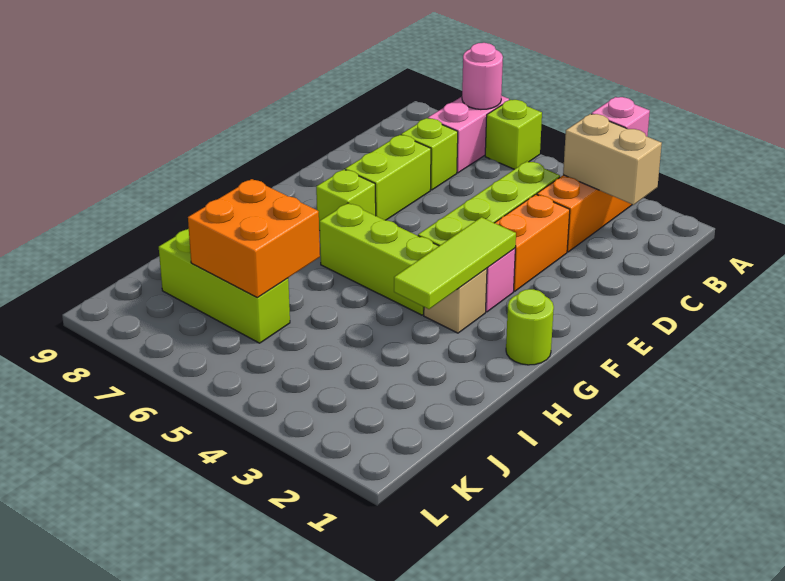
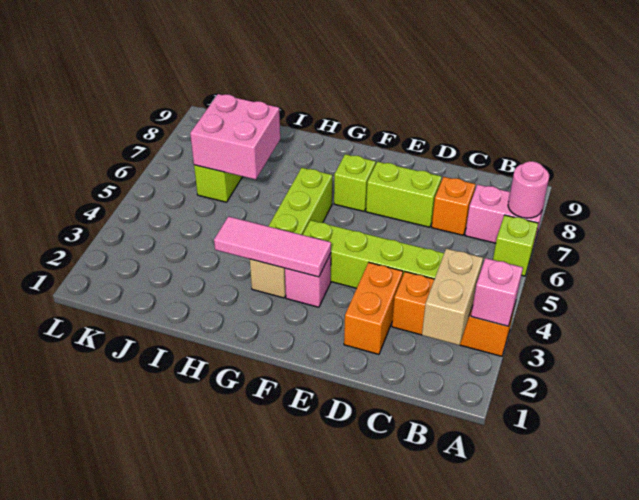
lime 1x1 brick [401,118,458,190] -> orange 1x1 brick [432,177,476,235]
orange 1x2 brick [495,194,570,291] -> orange 1x2 brick turned to [344,262,403,354]
lime 1x3 tile [394,217,516,309] -> pink 1x3 tile [214,216,331,277]
lime 1x1 round brick [506,289,554,365] -> none
orange 2x2 brick [188,179,320,298] -> pink 2x2 brick [190,94,280,179]

